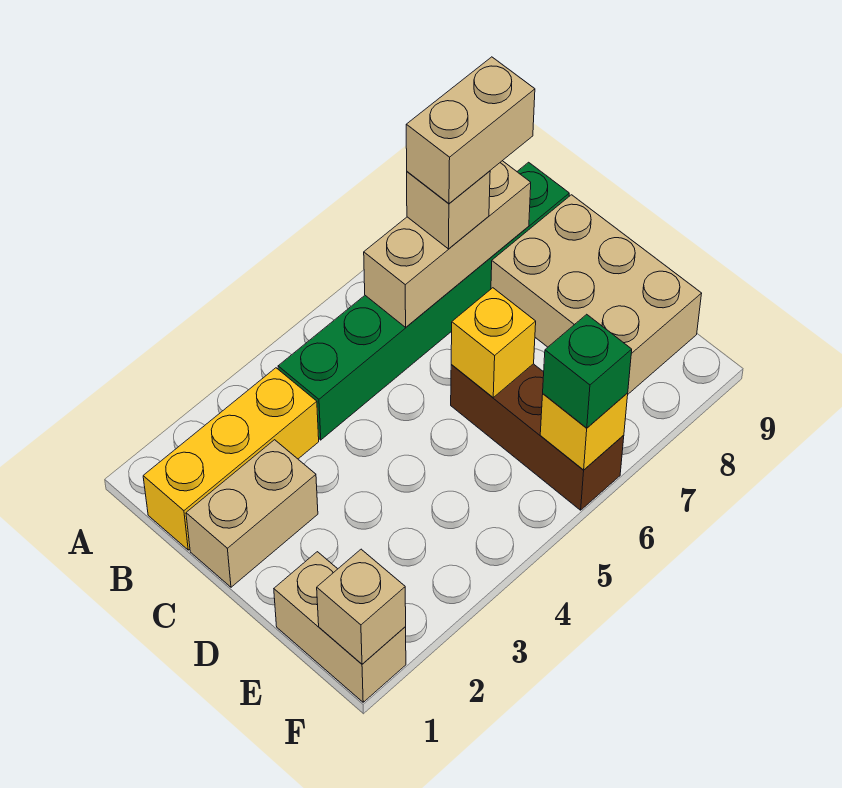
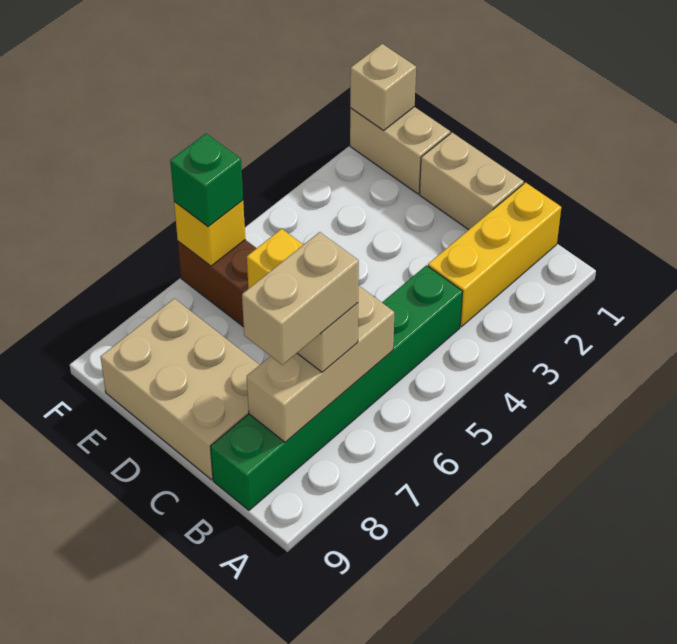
tan 1x2 brick [186,440,318,587] -> tan 1x2 brick turned to [419,133,524,230]

